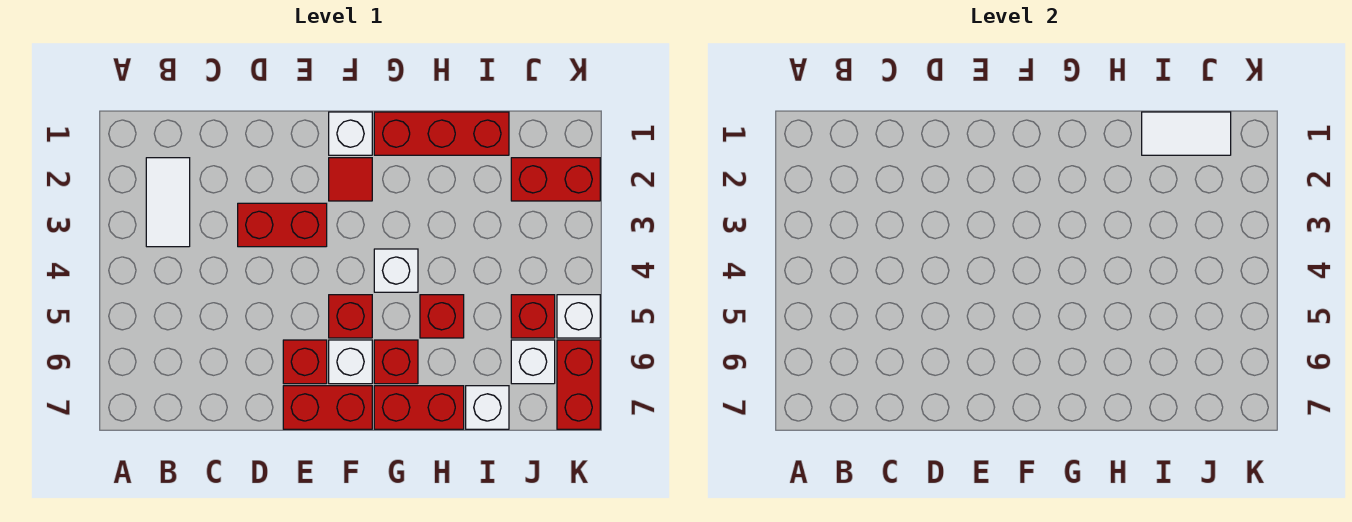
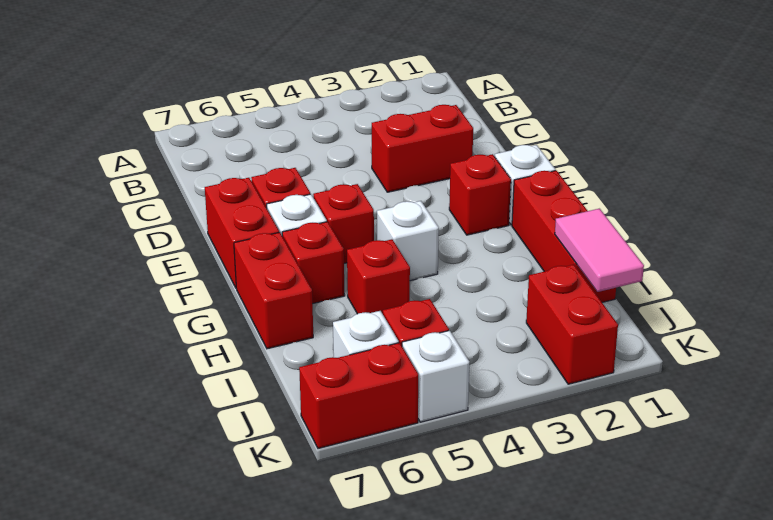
white 1x2 tile [146,158,190,247] -> none
red 1x2 brick [238,203,327,247] -> red 1x2 brick turned to [372,105,473,192]
red 1x1 tile [329,158,372,201] -> red 1x1 brick [449,154,511,235]
white 1x2 tile [1142,112,1231,155] -> pink 1x2 tile [555,209,644,292]
white 1x1 brick [466,386,509,429] -> none

